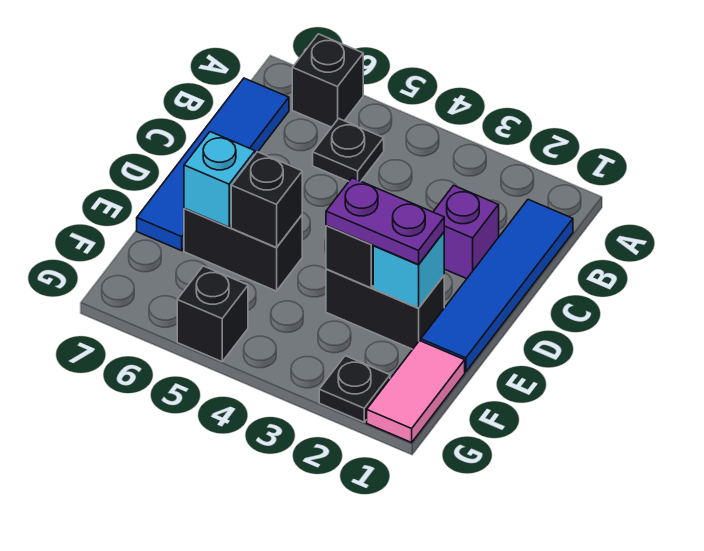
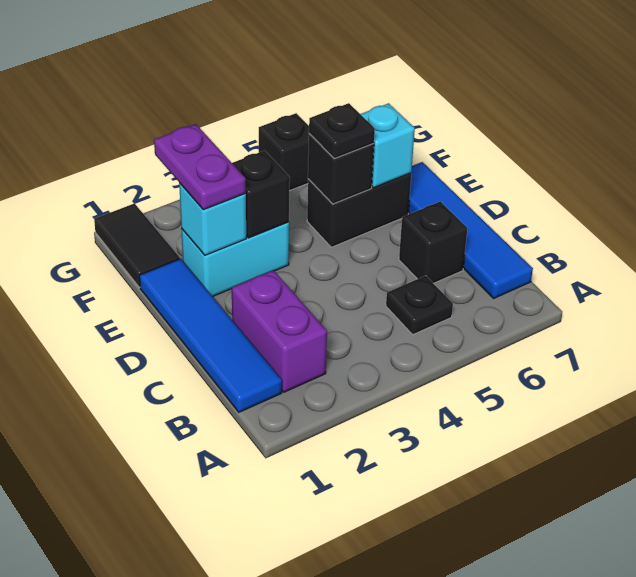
black 1x1 brick [292,34,363,127] -> black 1x1 brick moved to [399,201,467,283]
purple 1x1 brick [433,185,499,279] -> purple 1x2 brick [232,270,327,392]
black 1x2 brick [326,269,444,349] -> cyan 1x2 brick [181,222,289,297]
purple 1x2 plate [326,178,444,265] -> purple 1x2 plate turned to [154,124,246,210]
pink 1x2 tile [367,341,465,443] -> black 1x2 tile [94,203,180,287]
black 1x1 plate [319,356,390,422] -> black 1x1 plate moved to [309,103,375,159]

